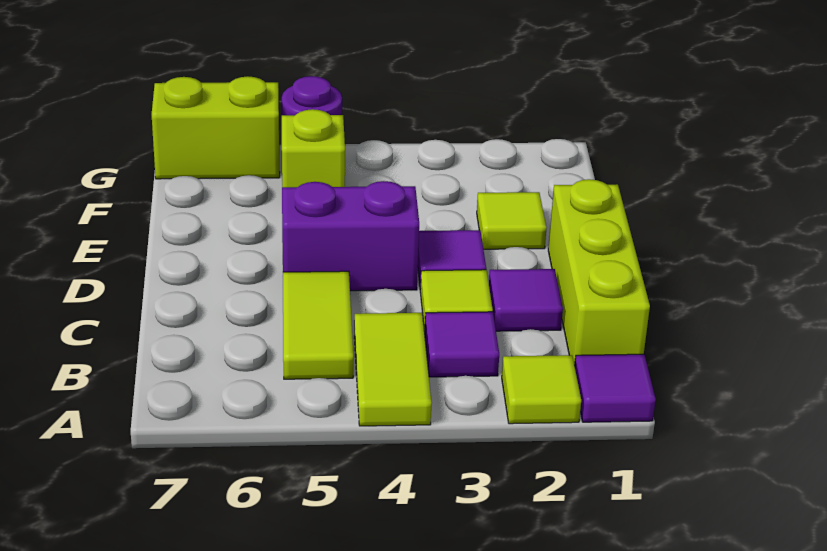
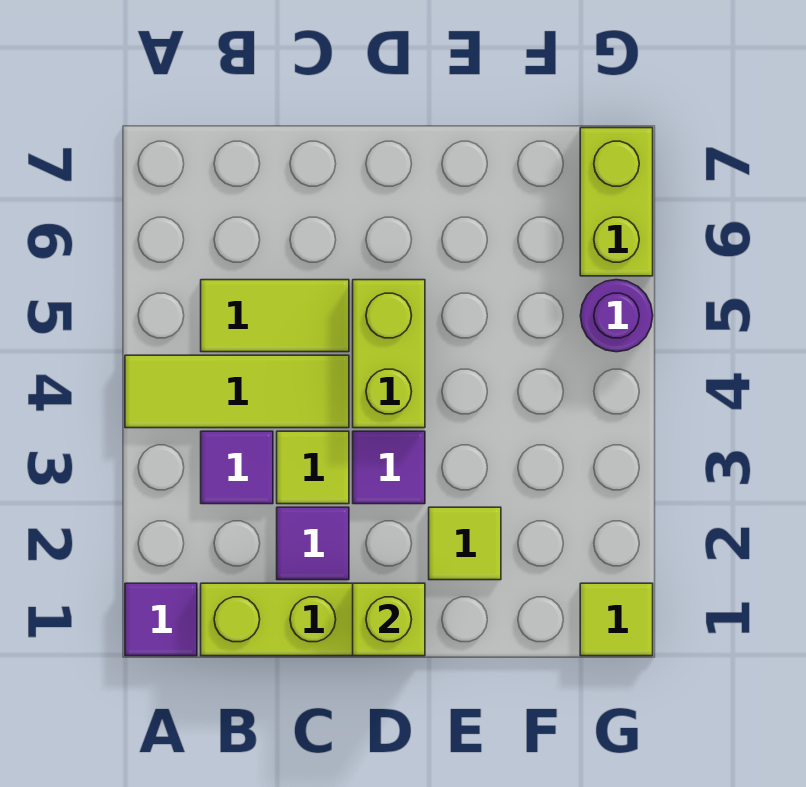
lime 1x1 tile [502,355,581,424] -> lime 1x1 tile moved to [580,583,653,656]
lime 1x2 tile [354,313,431,426] -> lime 1x3 tile [125,355,349,428]
purple 1x2 brick [282,181,419,291] -> lime 1x2 brick [353,280,425,428]
lime 1x1 brick [282,109,345,187] -> lime 1x1 brick moved to [353,583,425,656]

